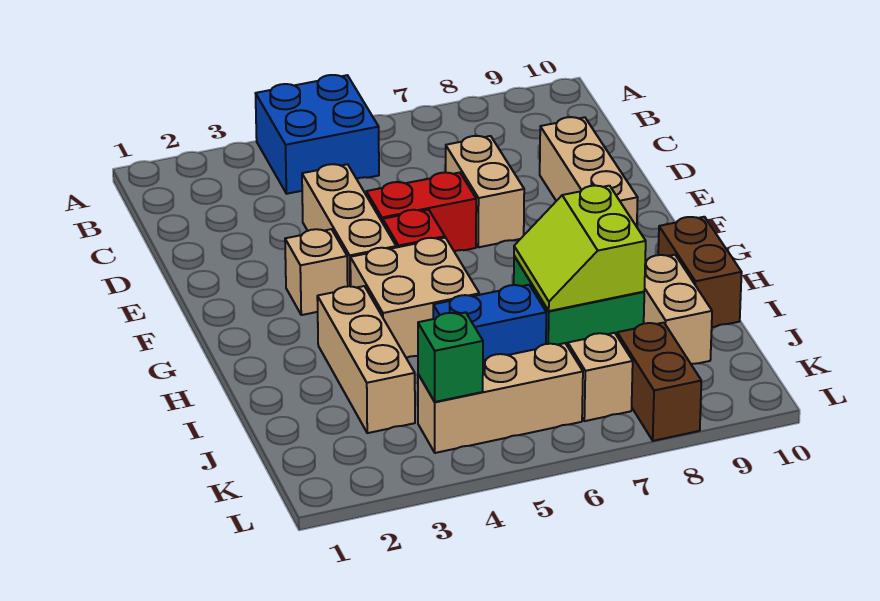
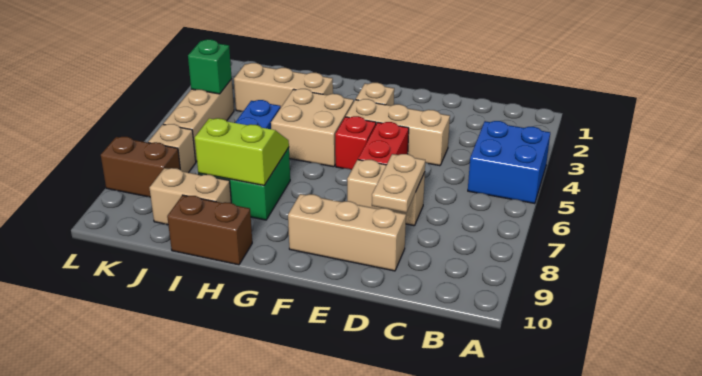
none -> tan 1x2 plate [372,154,425,212]

